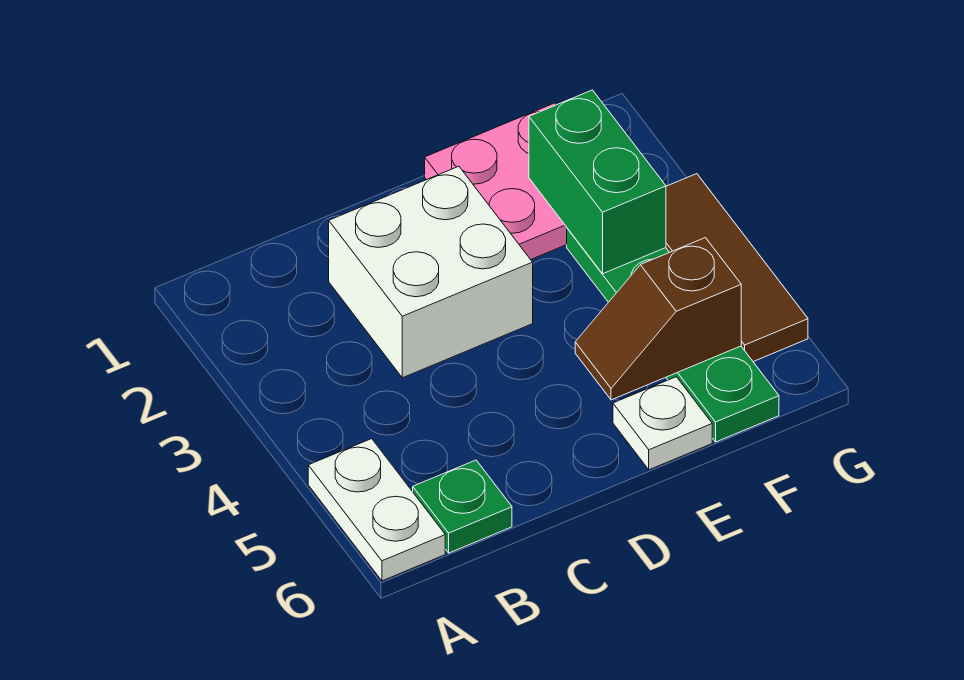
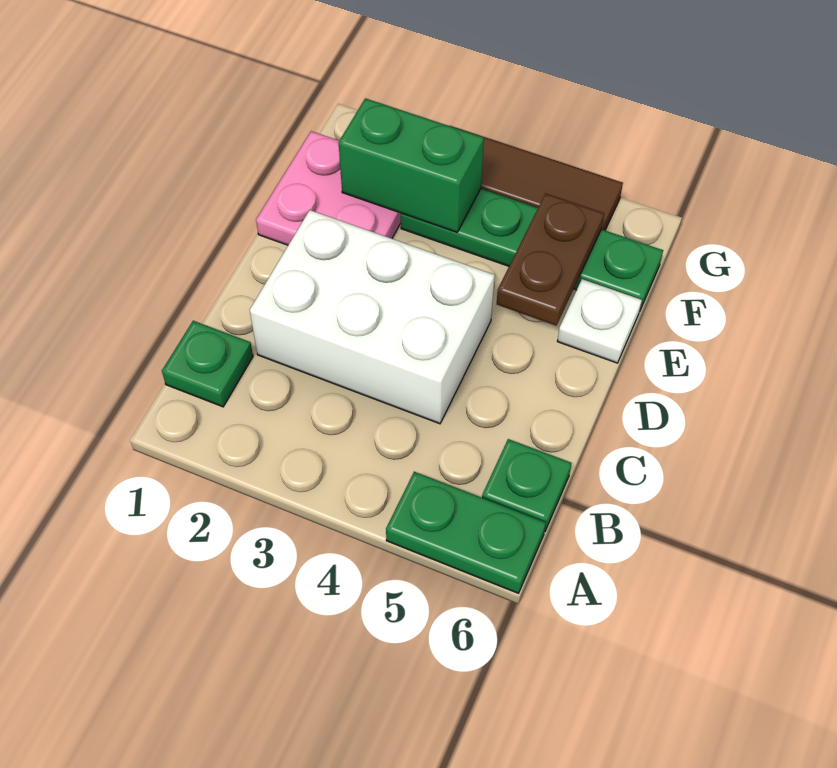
white 1x2 plate [308,439,445,581] -> green 1x2 plate [386,472,546,593]
none -> green 1x1 plate [162,321,253,407]
white 2x2 brick [329,166,533,378] -> white 2x3 brick [250,210,495,424]
brown 1x2 slope [575,238,741,400] -> brown 1x2 plate [497,194,604,325]

